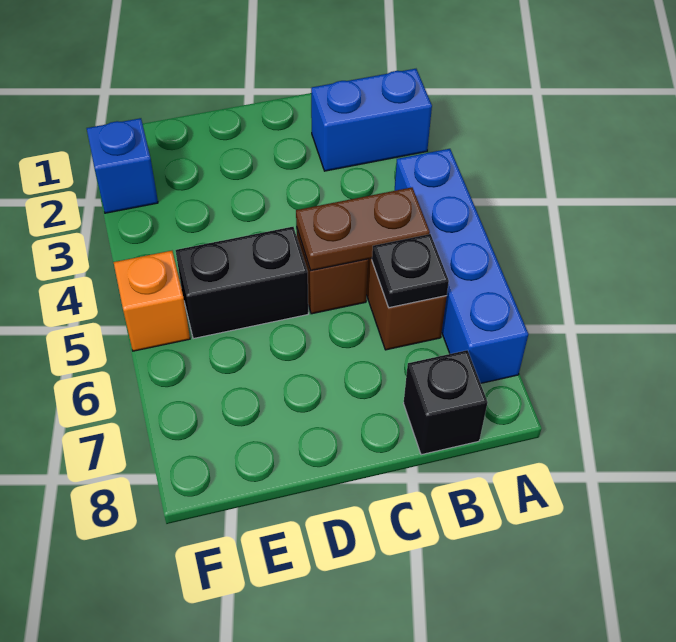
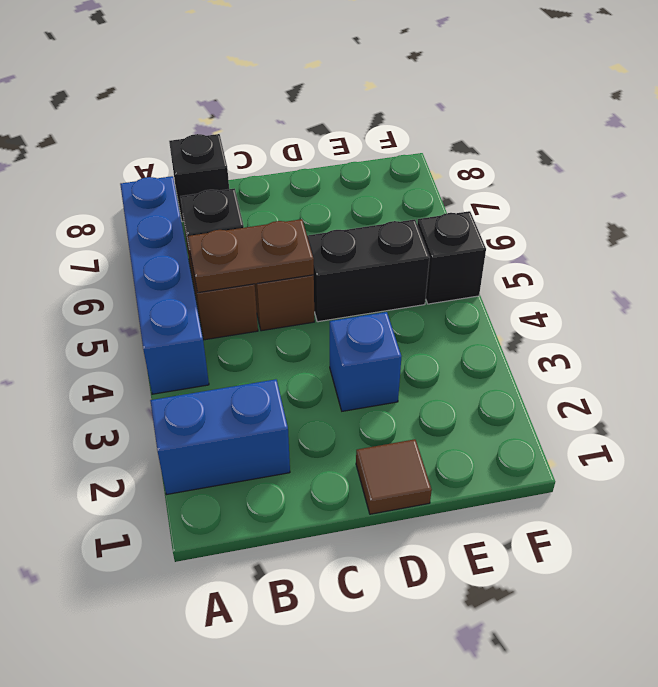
none -> brown 1x1 tile [356,439,432,514]
blue 1x1 brick [87,118,158,213] -> blue 1x1 brick moved to [330,312,401,411]
orange 1x1 brick [113,251,190,351] -> black 1x1 brick [417,211,486,304]

